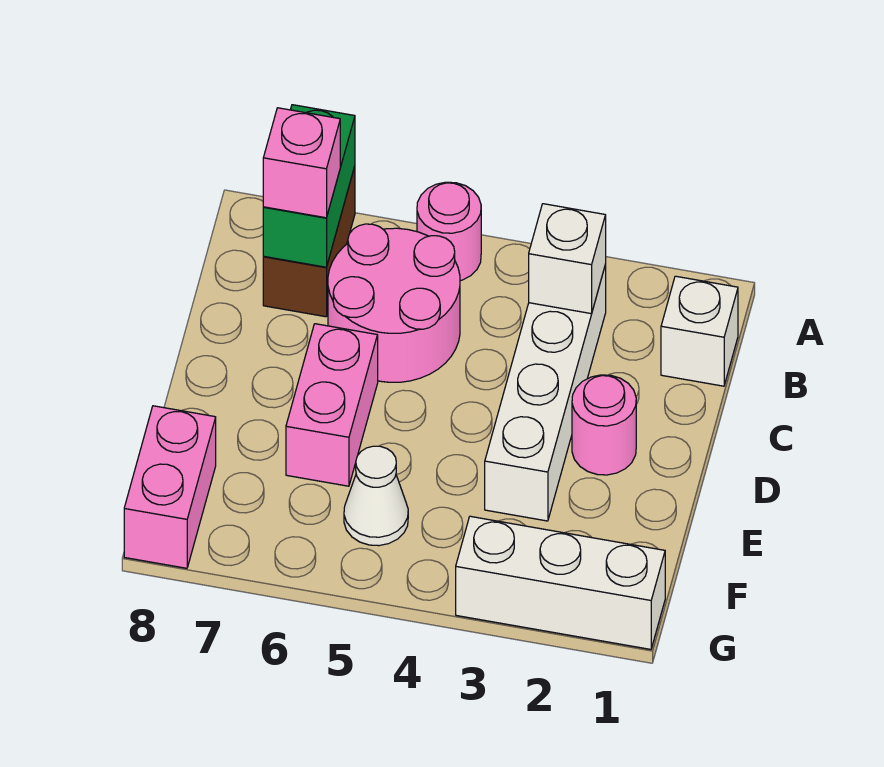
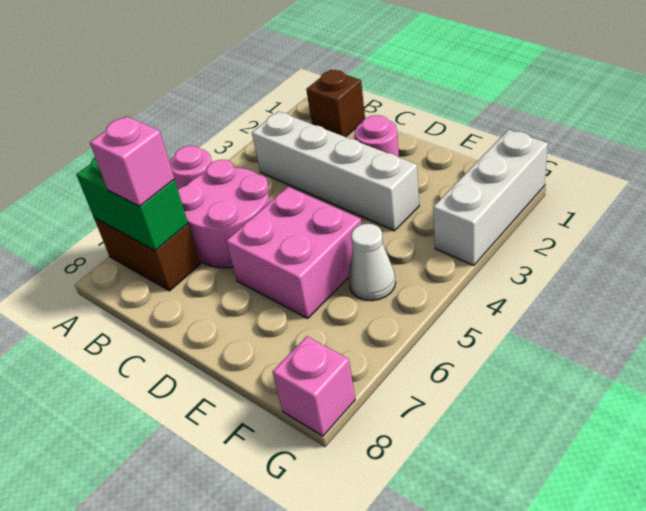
white 1x1 brick [661,276,738,386] -> brown 1x1 brick [306,70,365,137]
white 1x1 brick [529,204,606,314] -> none
pink 1x2 brick [286,324,378,486] -> pink 2x2 brick [226,187,361,318]
pink 1x2 brick [124,406,216,568] -> pink 1x1 brick [272,336,355,436]

